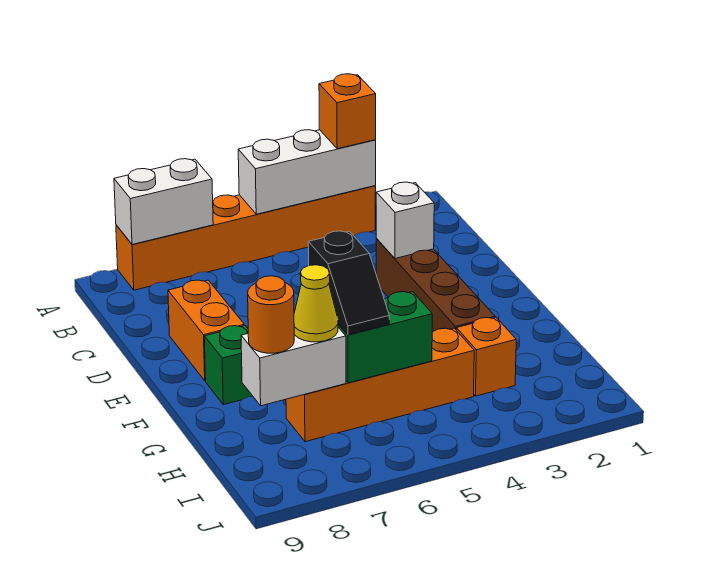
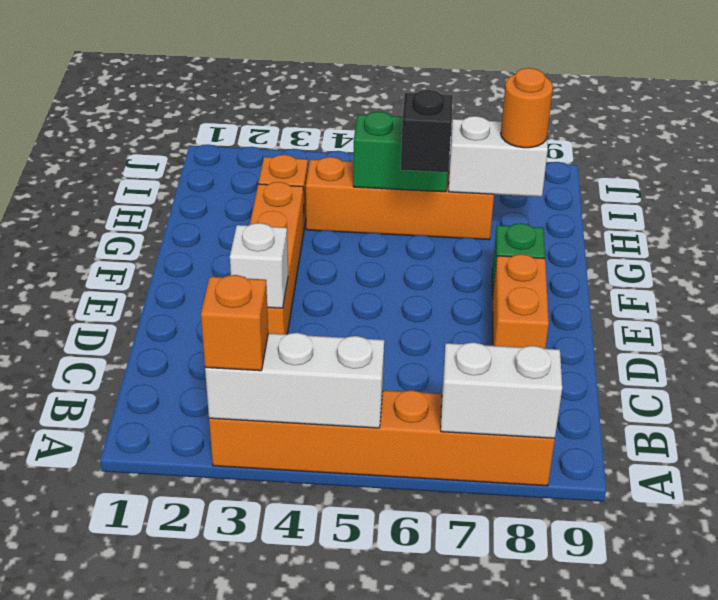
brown 1x4 brick [376,239,495,332] -> orange 1x4 brick [250,182,304,334]
yellow 1x1 cone [294,265,338,342] -> none

